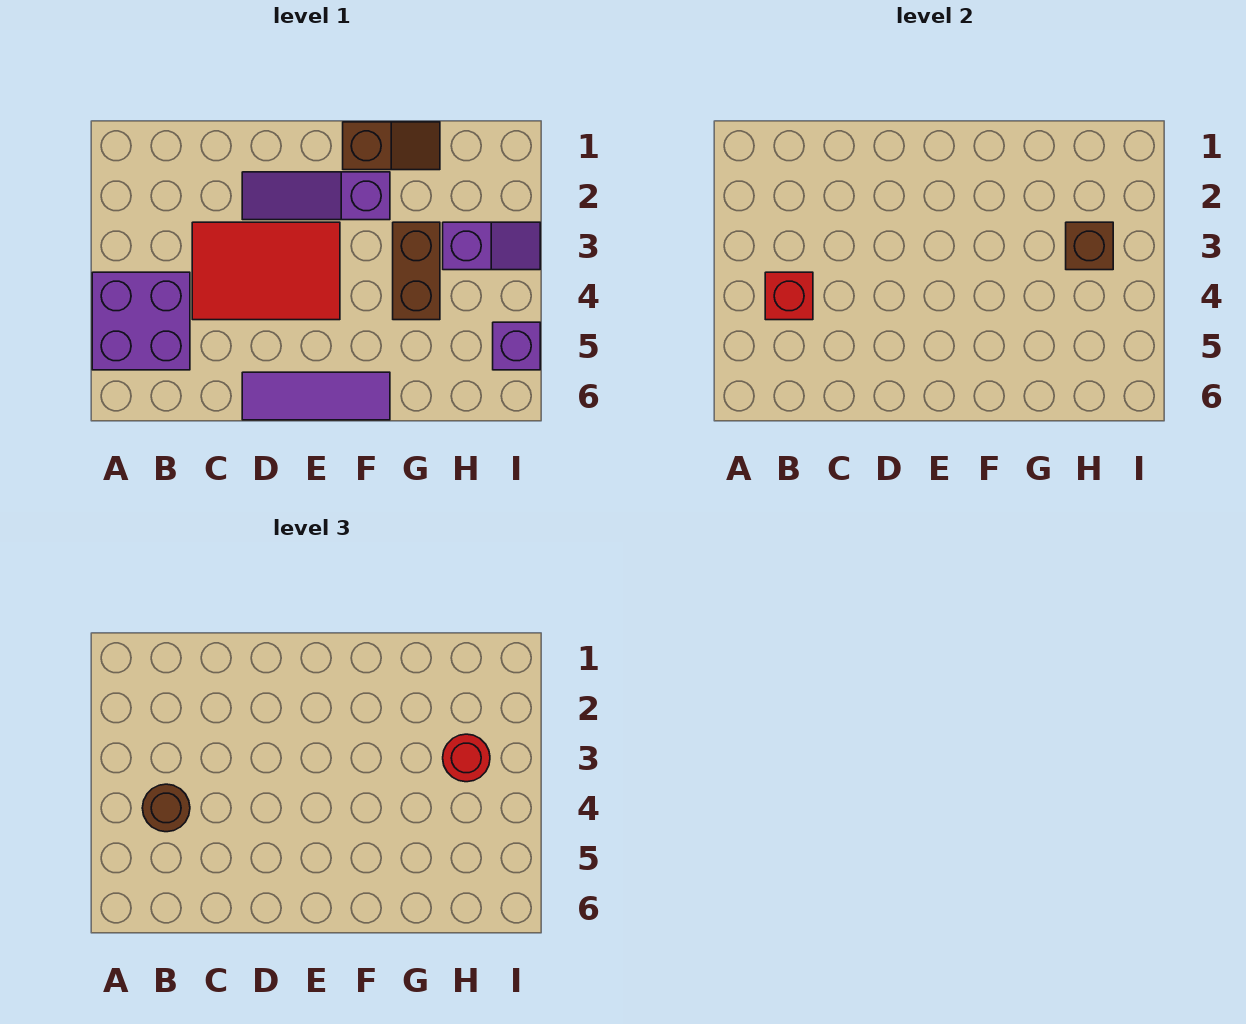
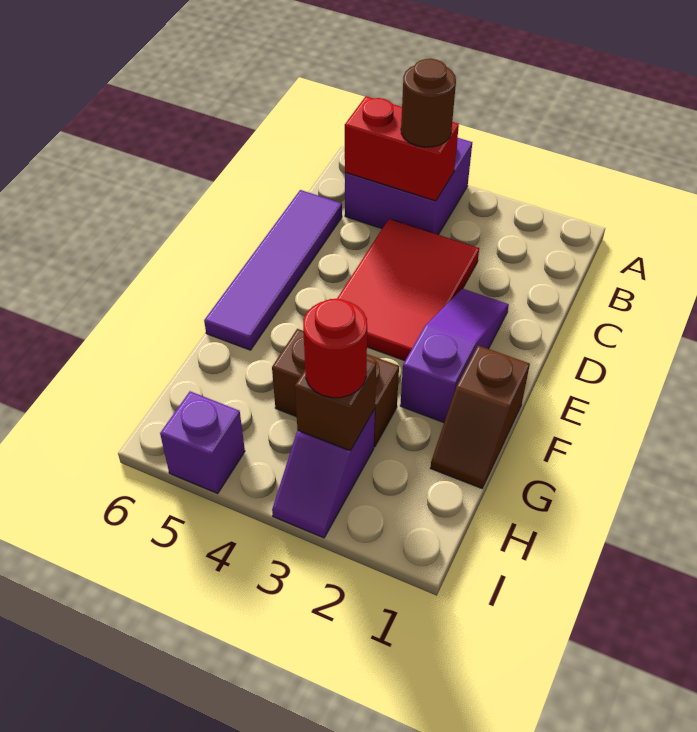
red 1x1 brick [765,272,813,320] -> red 1x2 brick [345,96,459,201]
purple 1x3 tile [242,372,390,420] -> purple 1x4 tile [204,190,342,350]

